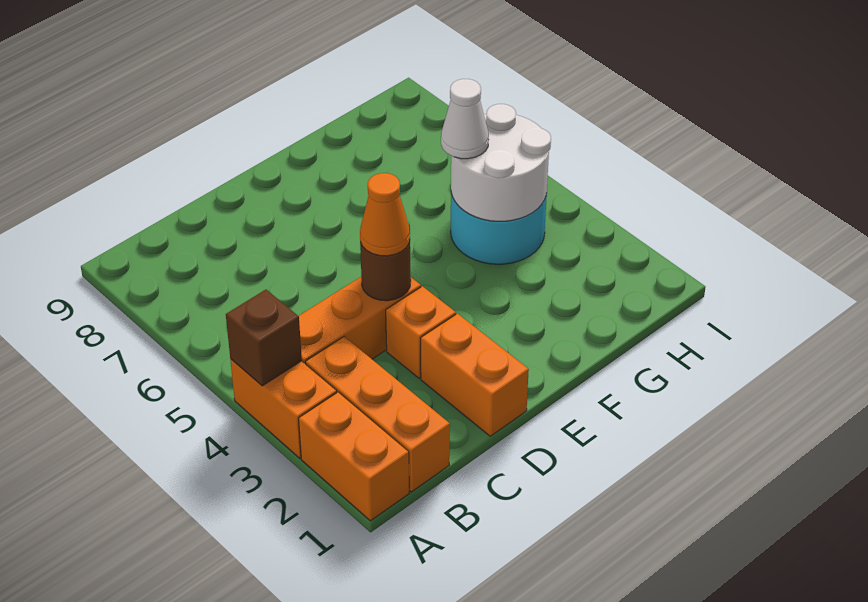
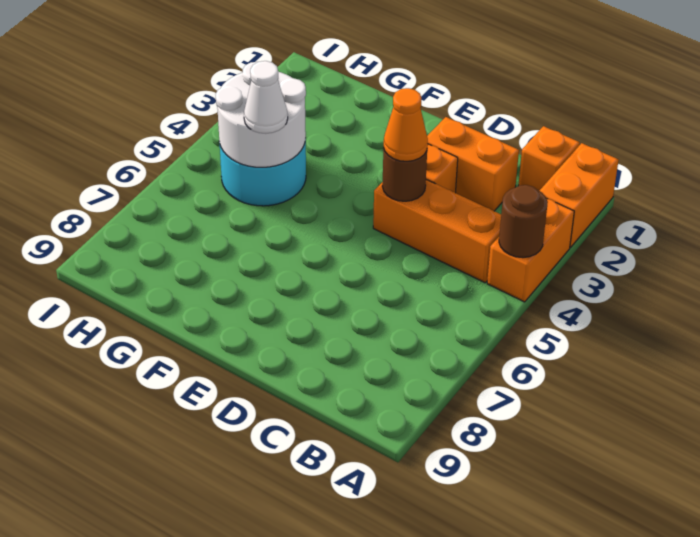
brown 1x1 brick [226,290,302,386] -> brown 1x1 round brick [499,185,548,258]
orange 1x3 brick [306,337,450,492] -> orange 1x1 brick [518,126,580,191]
orange 1x2 brick [421,314,529,436] -> orange 1x2 brick turned to [427,117,519,211]

